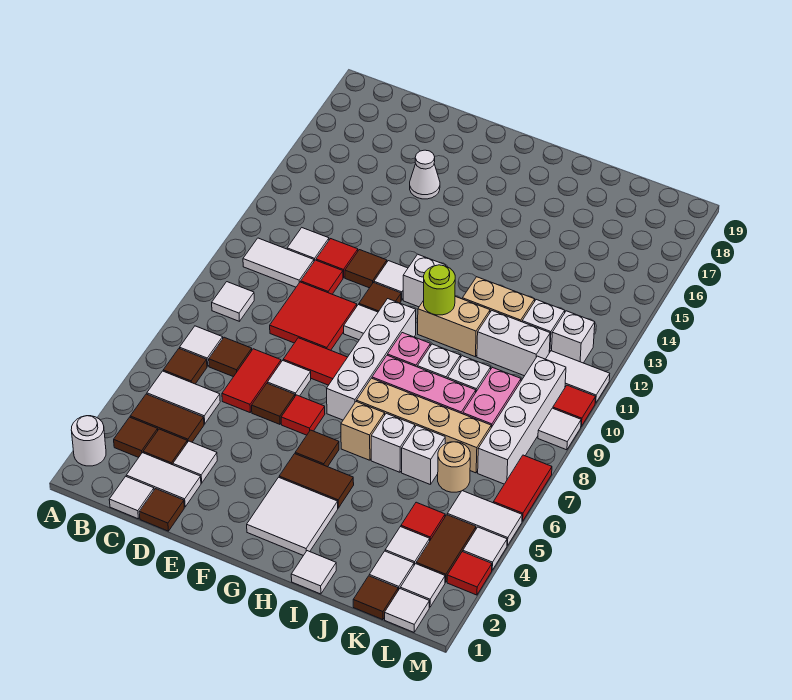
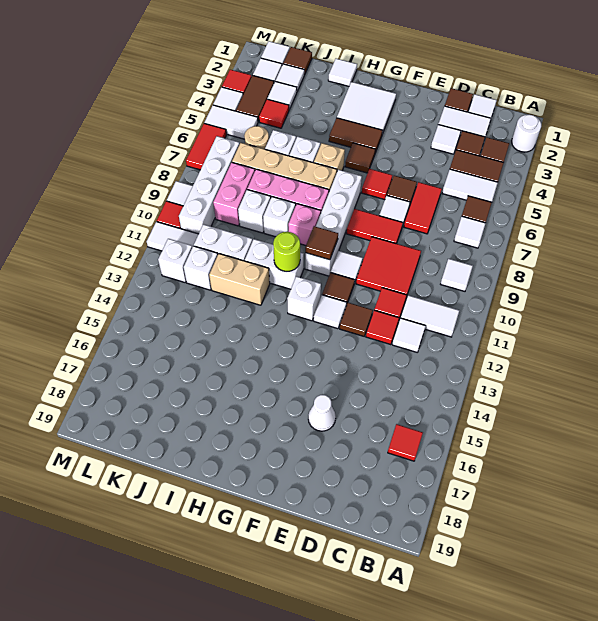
none -> red 1x1 tile [388,424,423,461]
brown 1x1 tile [209,337,252,377] -> brown 1x1 tile moved to [305,226,338,260]
tan 1x2 brick [418,296,490,357] -> white 1x2 brick [245,239,304,289]

